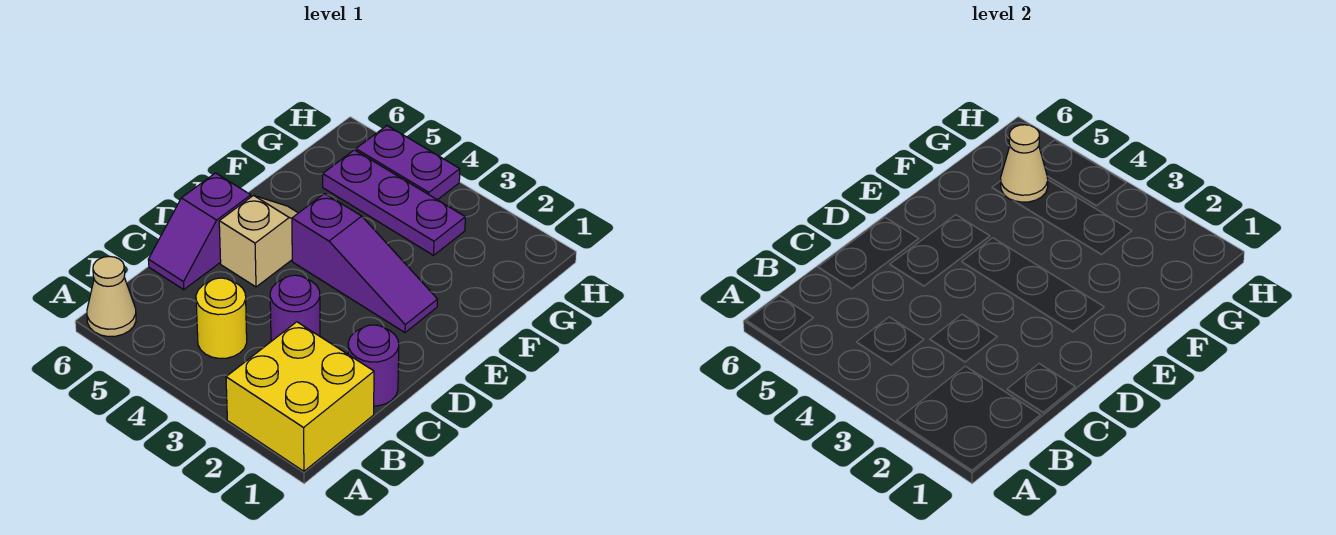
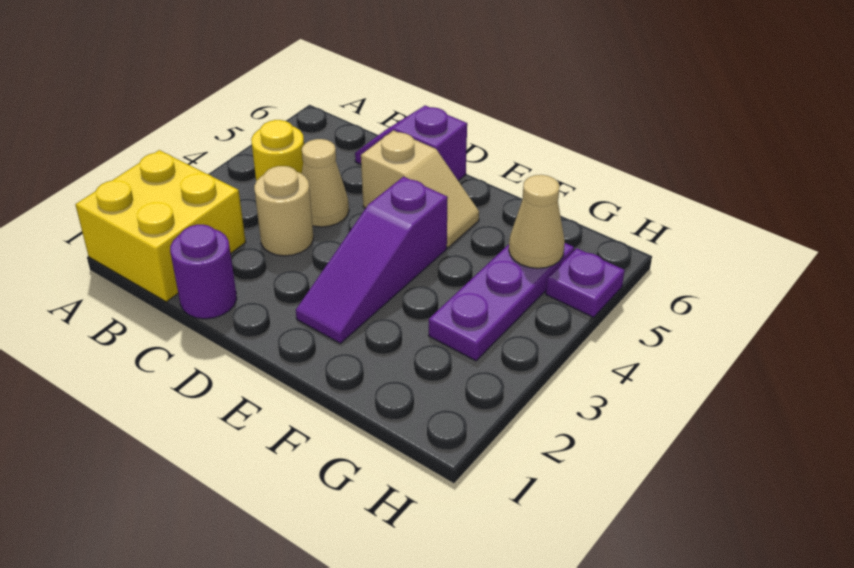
tan 1x1 cone [87,257,136,337] -> tan 1x1 cone moved to [302,139,349,227]
purple 1x1 round brick [270,275,320,341] -> tan 1x1 round brick [254,166,314,256]
purple 1x2 plate [356,126,460,200] -> purple 1x1 plate [546,248,625,317]

